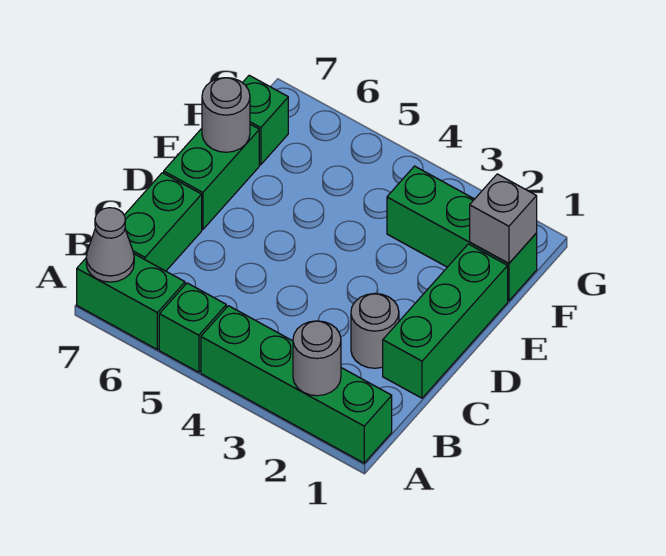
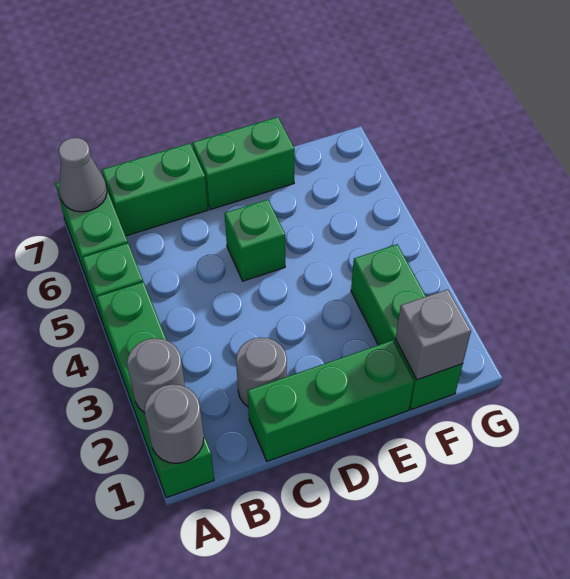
grey 1x1 round brick [202,78,250,152] -> grey 1x1 round brick moved to [144,384,204,463]
green 1x1 brick [242,75,288,165] -> green 1x1 brick moved to [225,199,285,281]

